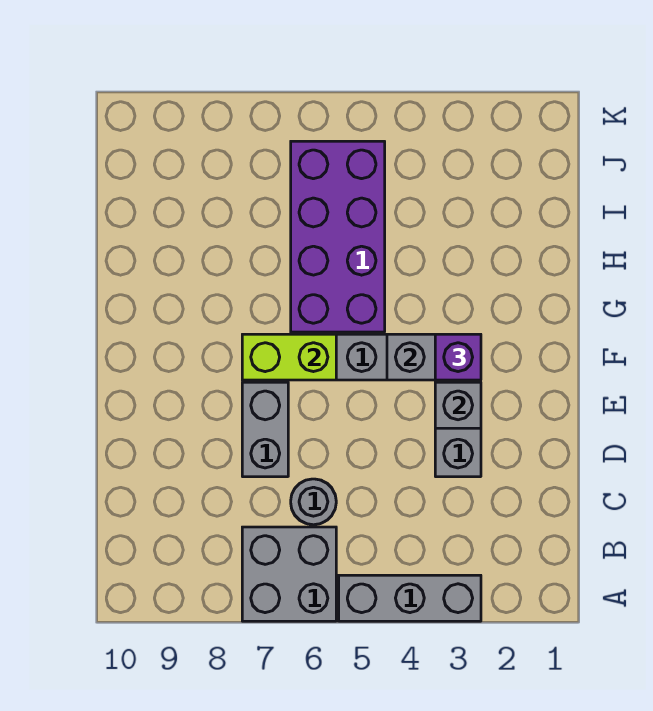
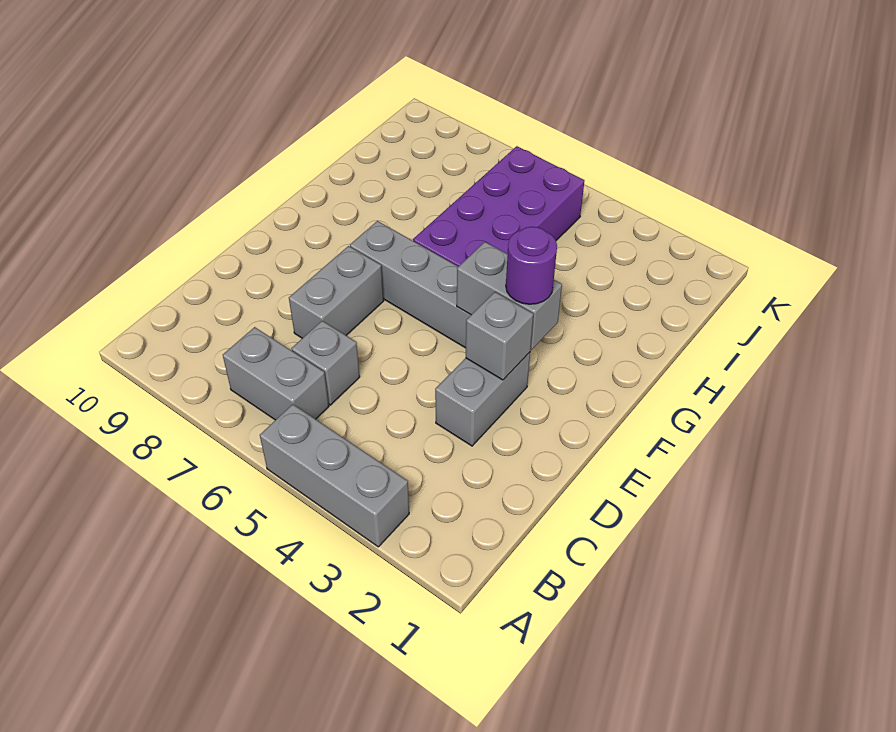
grey 2x2 brick [242,527,336,621] -> grey 1x2 brick [223,327,329,420]
grey 1x1 round brick [291,479,336,525] -> grey 1x1 brick [292,321,360,405]
purple 1x1 brick [435,334,481,380] -> purple 1x1 round brick [506,227,557,304]
lime 1x2 brick [242,334,336,380] -> none

